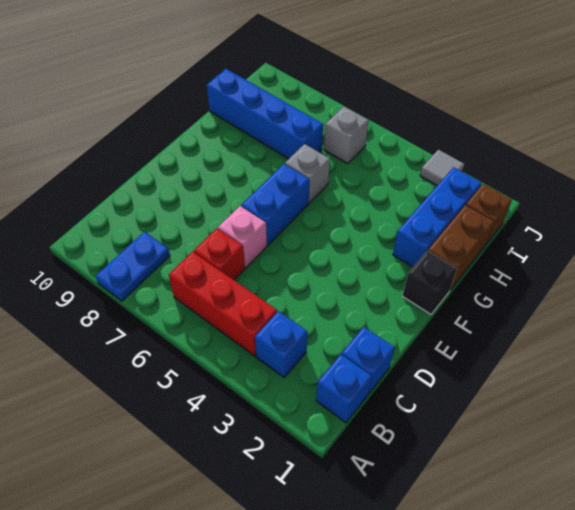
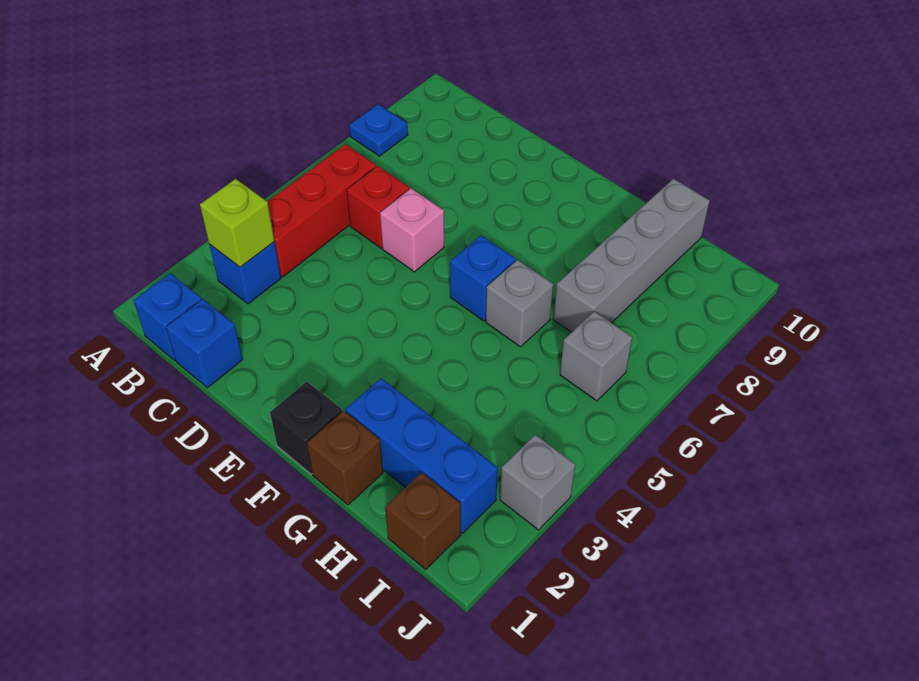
blue 1x2 plate [96,232,170,301] -> blue 1x1 plate [349,104,408,156]
none -> lime 1x1 brick [200,179,274,267]
blue 1x2 brick [241,164,309,245] -> blue 1x1 brick [450,236,516,321]
brown 1x2 brick [428,205,494,290] -> brown 1x1 brick [307,411,383,505]
blue 1x4 brick [207,69,323,159] -> grey 1x4 brick [553,179,710,332]
grey 1x1 tile [420,150,464,185] -> grey 1x1 brick [500,435,575,530]

